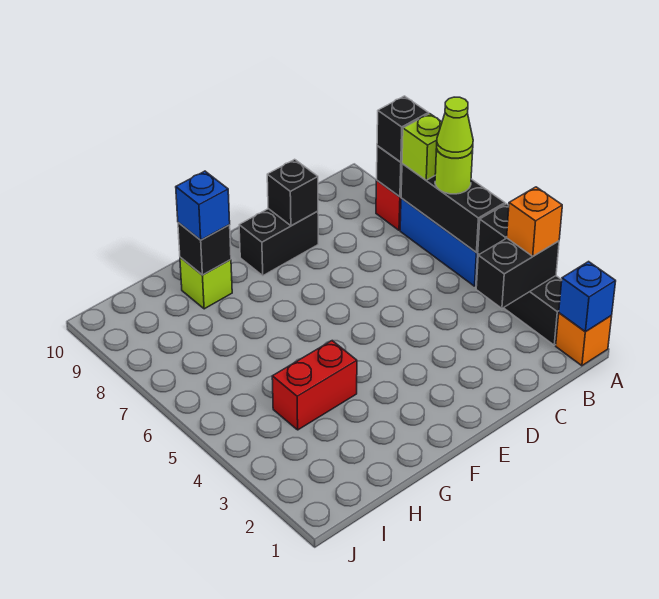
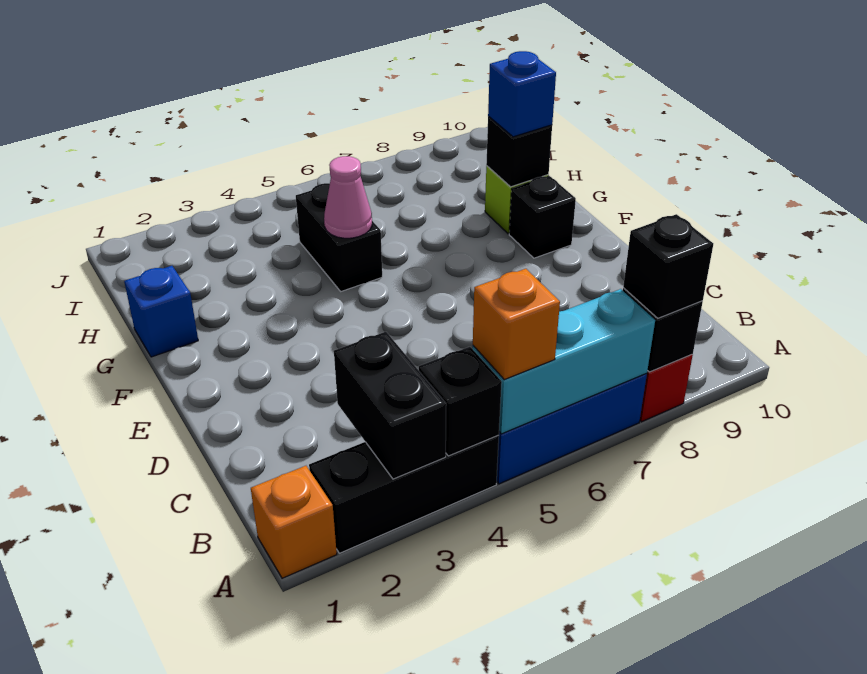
blue 1x1 brick [559,262,616,332] -> blue 1x1 brick moved to [124,266,198,357]
orange 1x1 brick [507,187,562,256] -> orange 1x1 brick moved to [473,269,560,380]
black 1x3 brick [401,163,505,253] -> cyan 1x3 brick [473,289,655,434]
lime 1x1 round brick [435,149,473,194] -> none
lime 1x1 cone [437,97,473,158] -> none
lime 1x1 brick [402,114,442,180] -> none
black 1x2 brick [239,209,318,276] -> black 1x2 brick moved to [296,183,382,291]
black 1x1 brick [267,159,318,226] -> black 1x1 brick moved to [509,176,576,258]
red 1x2 brick [272,341,357,430] -> none
none -> pink 1x1 cone [324,156,372,238]

